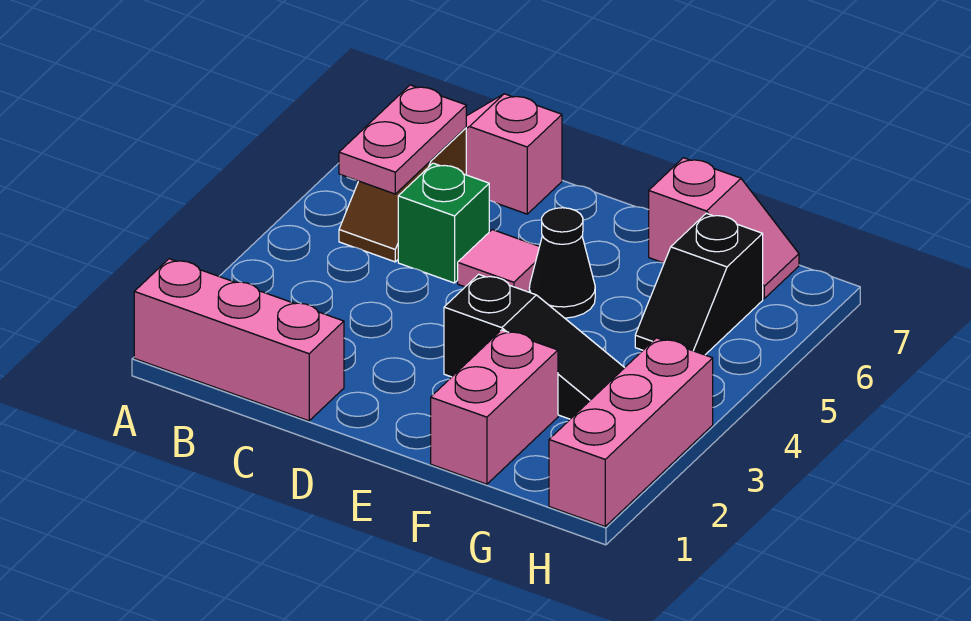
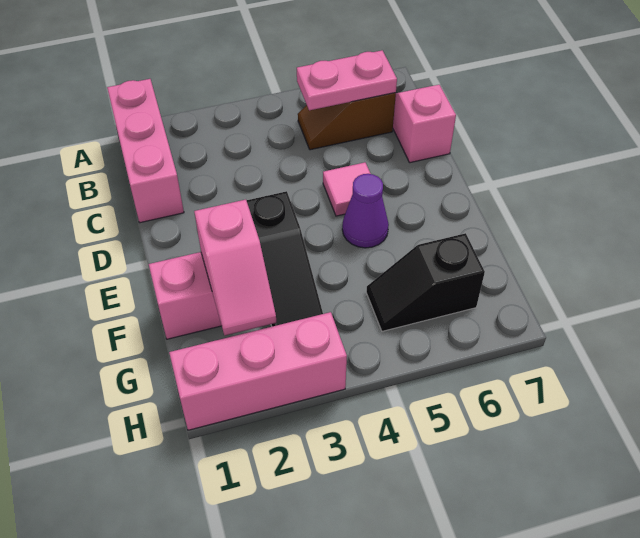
green 1x1 brick [398,163,489,283] -> none
black 1x1 cone [529,208,595,318] -> purple 1x1 cone [342,174,389,248]
pink 1x2 slope [649,158,799,299] -> pink 1x2 slope moved to [194,200,276,335]

